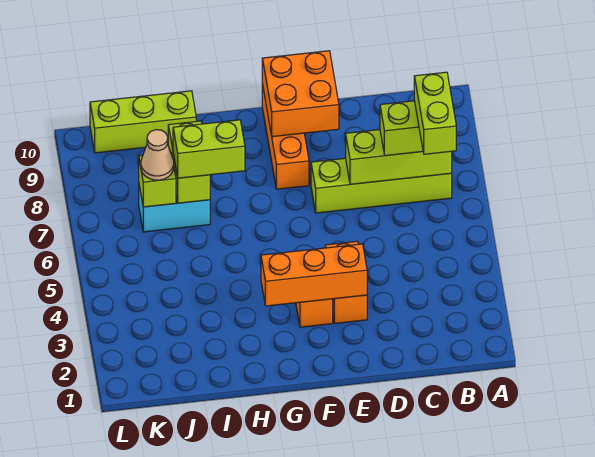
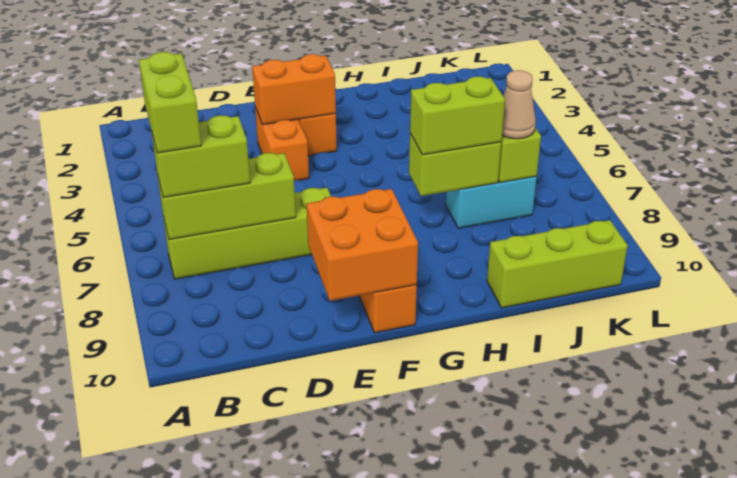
orange 1x3 brick [261,244,367,306] -> orange 1x2 brick [252,54,336,125]
lime 1x2 brick [168,121,210,203] -> lime 1x2 brick turned to [409,134,501,196]

